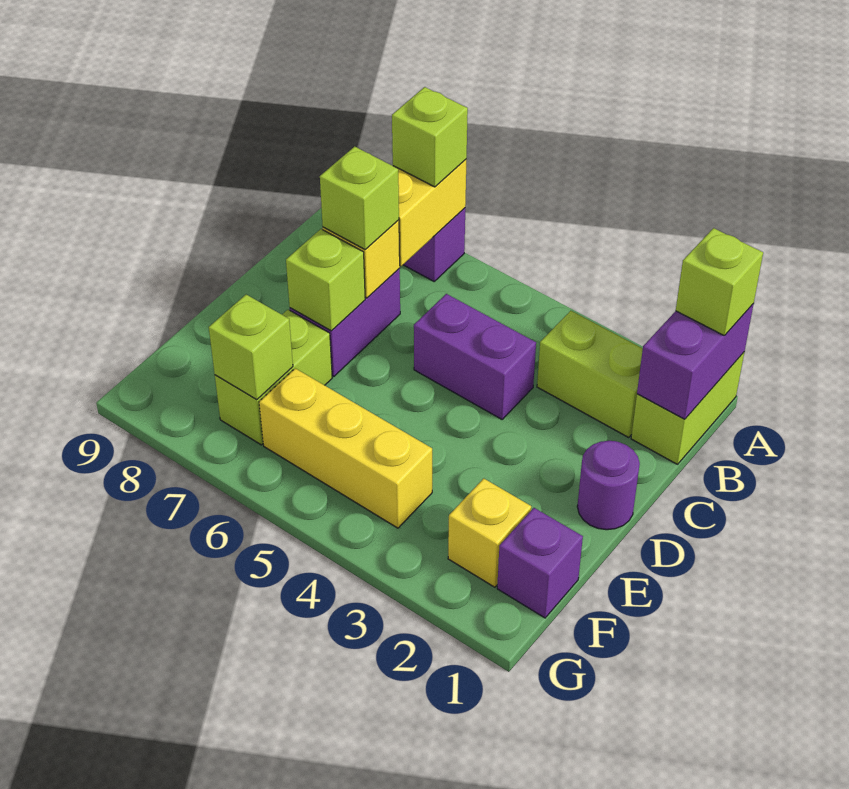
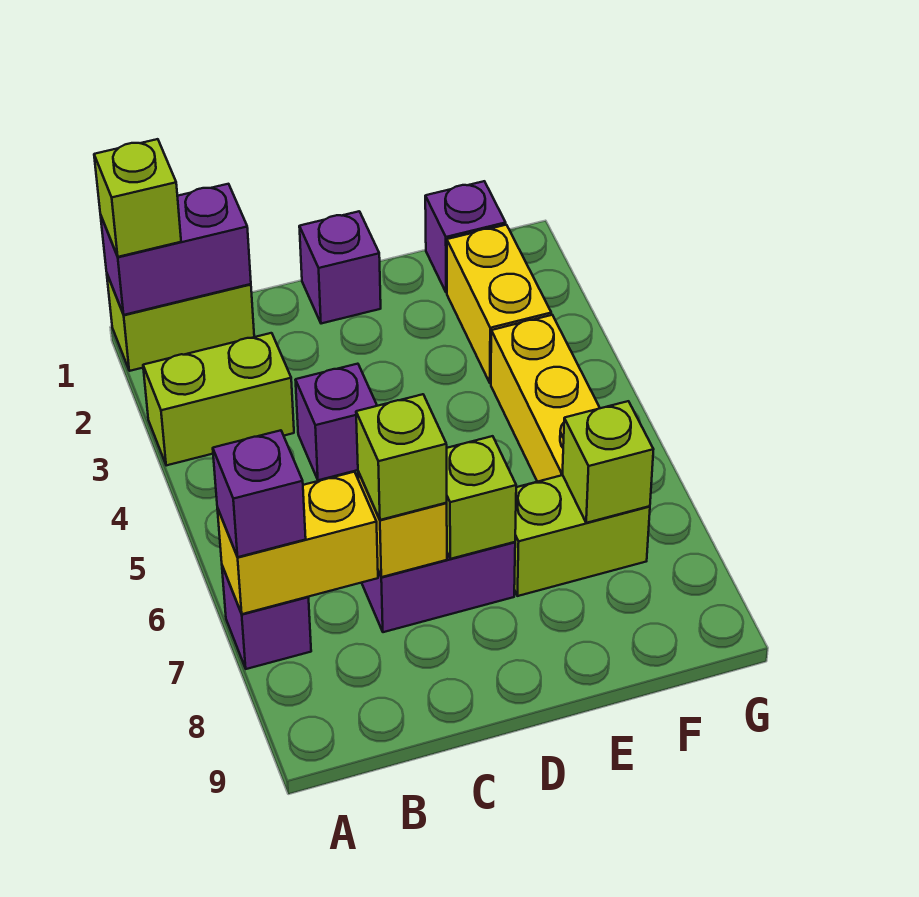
lime 1x1 brick [392,87,468,187] -> purple 1x1 brick [213,430,306,557]
lime 1x2 brick [537,311,643,438] -> lime 1x2 brick turned to [143,333,294,466]
purple 1x2 brick [414,294,536,419] -> purple 1x1 brick [296,364,377,480]
purple 1x1 round brick [577,441,640,530] -> purple 1x1 brick [299,211,381,324]
yellow 1x1 brick [448,478,531,587] -> yellow 1x2 brick [447,225,551,383]

